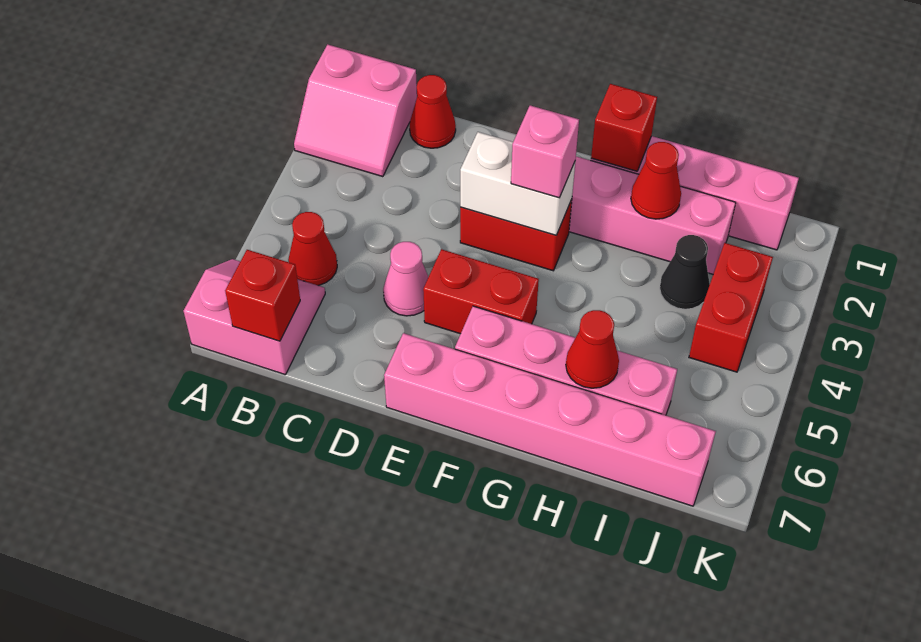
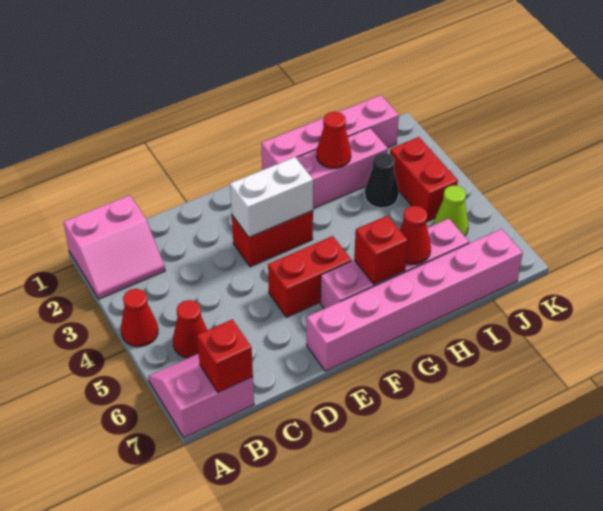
red 1x1 cone [409,75,456,148] -> red 1x1 cone moved to [121,289,158,347]
pink 1x1 cone [383,242,428,316] -> none
pink 1x1 brick [511,105,579,198] -> none
red 1x1 brick [591,84,657,171] -> red 1x1 brick moved to [354,216,408,284]
none -> lime 1x1 cone [434,185,469,236]

